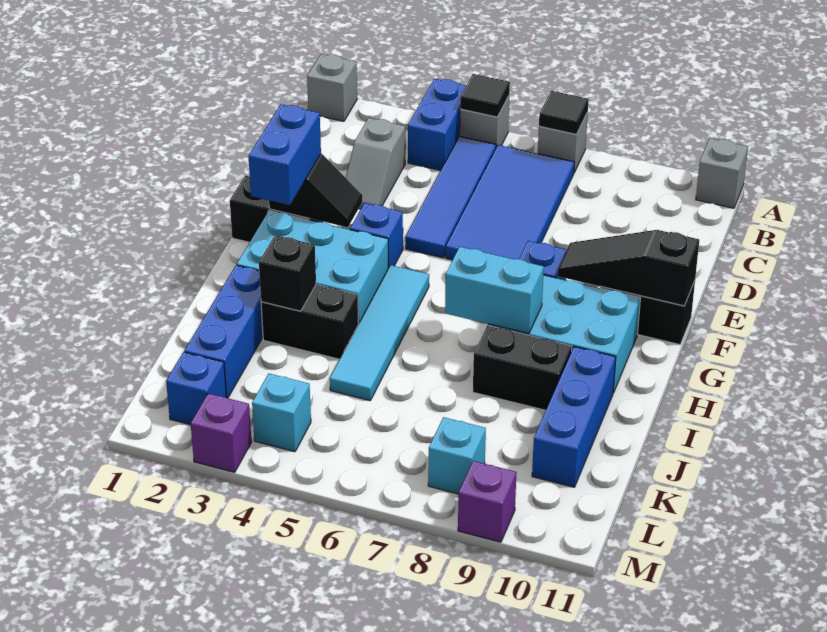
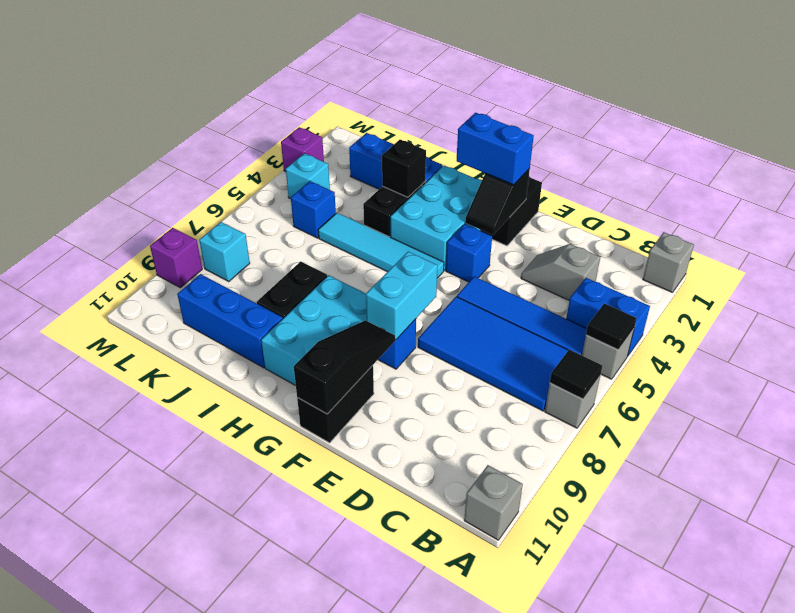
cyan 1x2 brick [445,247,544,334] -> cyan 1x2 brick moved to [366,252,438,340]
blue 1x1 brick [166,352,226,425] -> blue 1x1 brick moved to [291,181,336,238]

